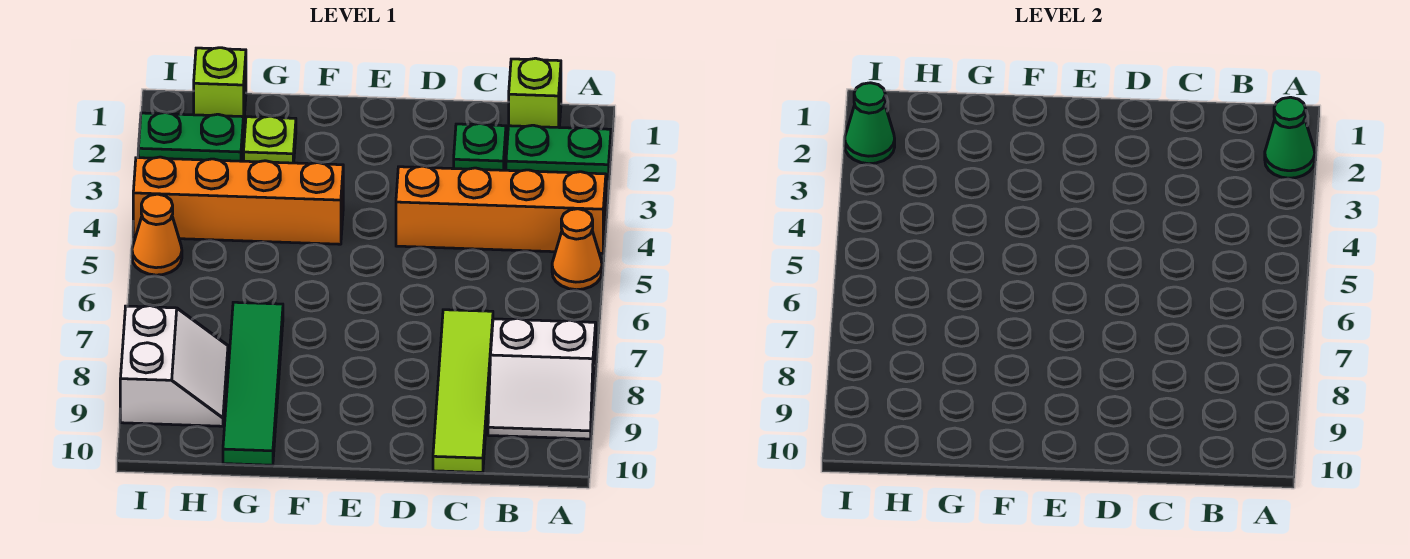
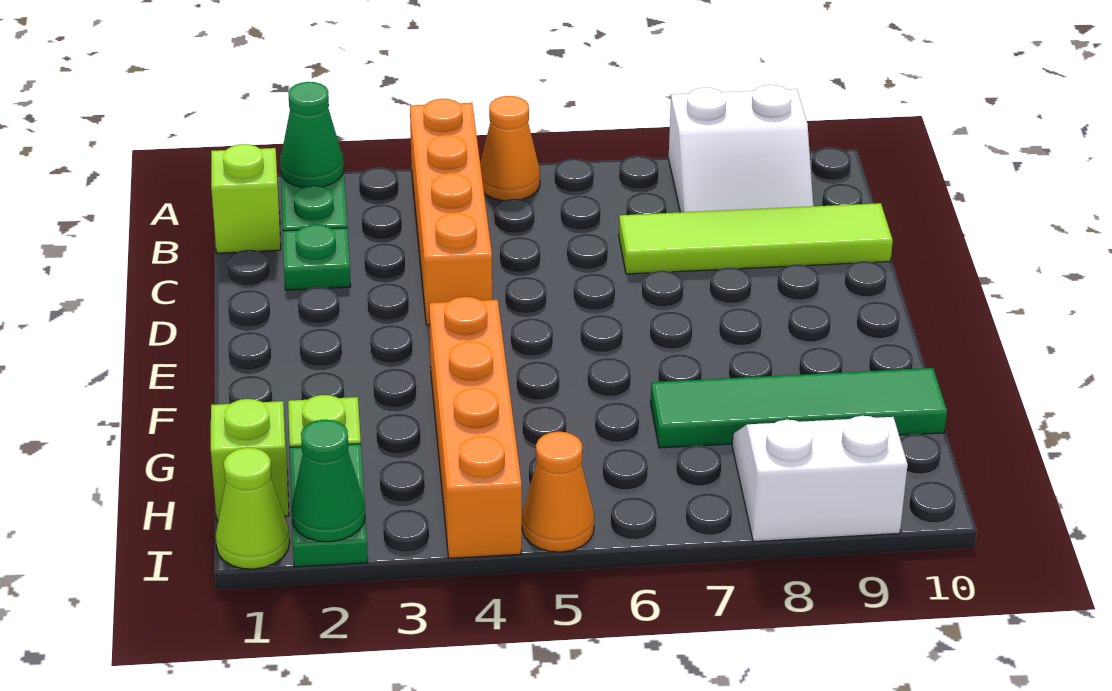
white 2x2 slope [488,318,596,439] -> white 2x2 slope turned to [668,85,813,212]
none -> lime 1x1 cone [216,448,290,569]

